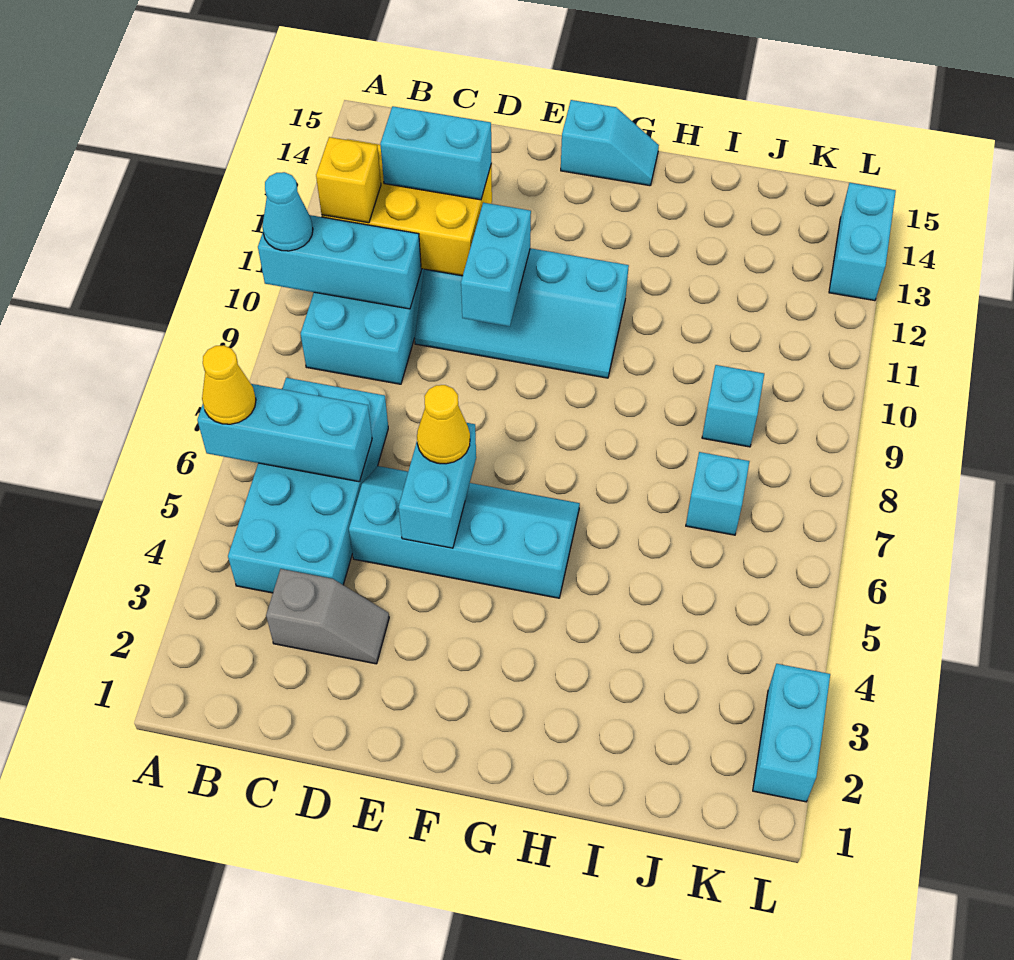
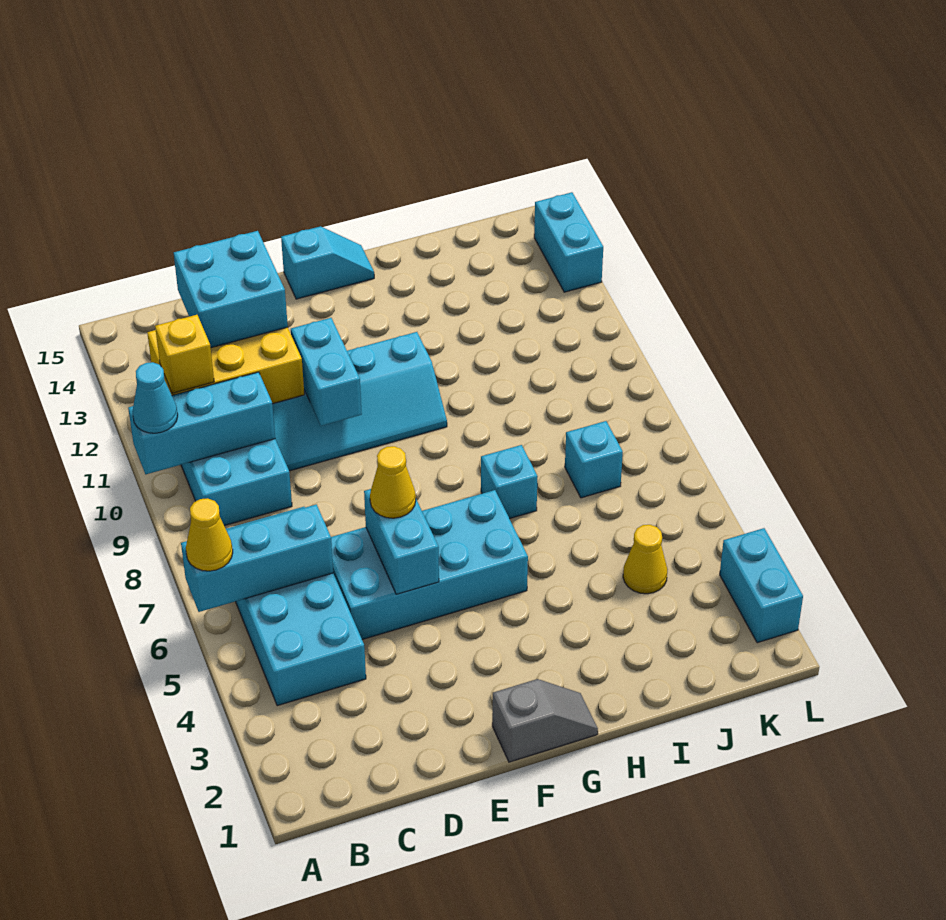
grey 1x2 slope [266,569,389,664] -> grey 1x2 slope moved to [492,679,598,762]
cyan 1x2 brick [380,106,492,200] -> cyan 2x2 brick [174,231,288,348]
cyan 2x4 slope [349,466,580,598] -> cyan 2x4 brick [331,490,528,640]
none -> yellow 1x1 cone [623,525,667,594]
cyan 1x1 brick [702,365,764,447] -> cyan 1x1 brick moved to [481,445,538,519]

